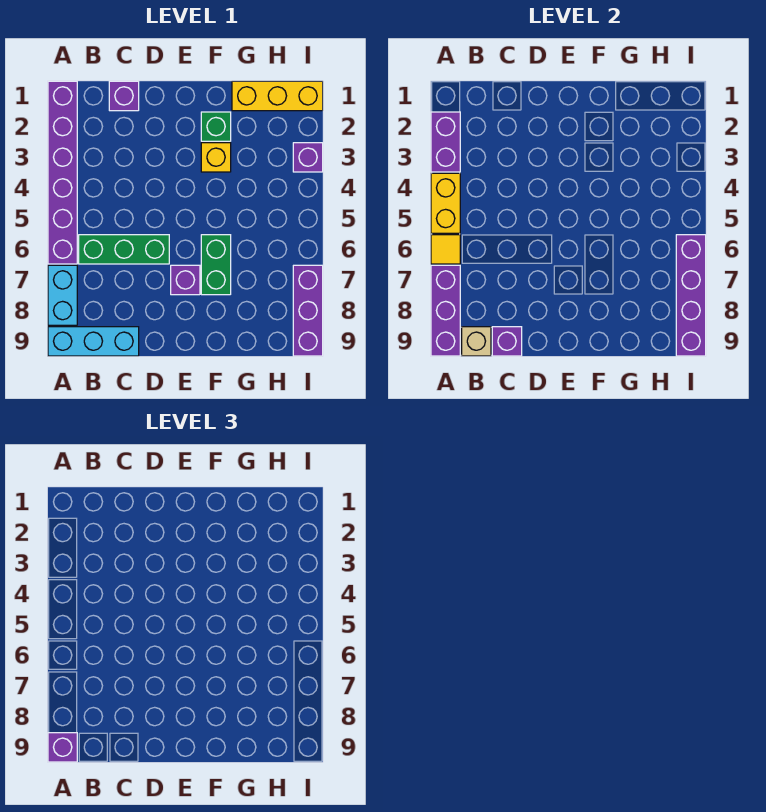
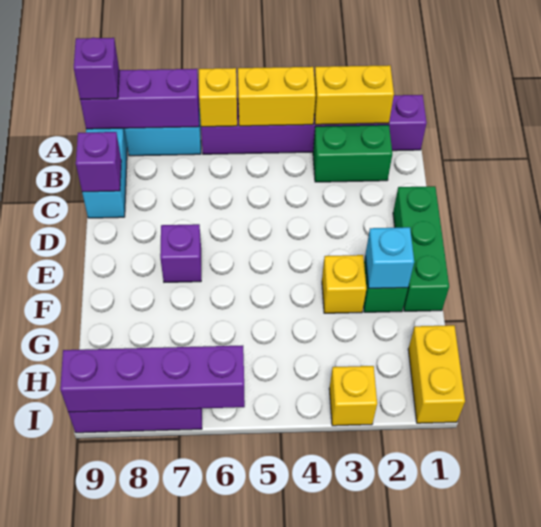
purple 1x2 brick [431,112,460,172] -> yellow 1x2 brick [314,65,394,125]
yellow 1x1 tile [431,235,460,264] -> yellow 1x1 brick [199,68,237,127]
green 1x3 brick [79,235,169,264] -> green 1x3 brick moved to [393,186,449,311]
tan 1x1 brick [462,327,491,356] -> none
purple 1x1 brick [109,81,139,111] -> none
none -> cyan 1x1 brick [365,227,414,288]
green 1x2 brick [201,235,231,295] -> green 1x2 brick moved to [313,125,392,182]
yellow 1x3 brick [232,81,323,111] -> yellow 1x2 brick [408,325,465,423]
purple 1x1 brick [293,143,323,172] -> yellow 1x1 brick [329,366,377,426]

